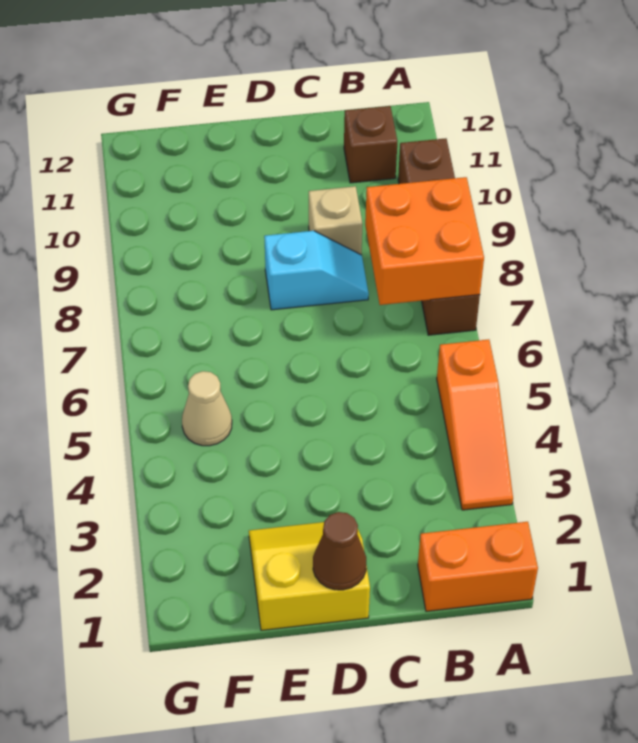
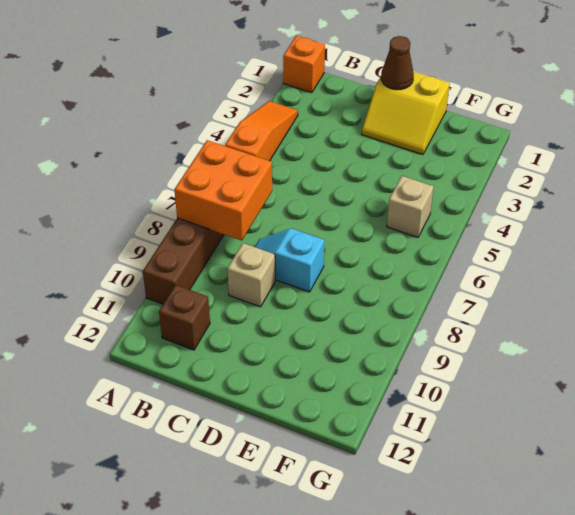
orange 1x2 brick [418,522,538,611] -> orange 1x1 brick [283,36,325,93]
tan 1x1 cone [182,371,232,446] -> tan 1x1 brick [387,176,434,237]

